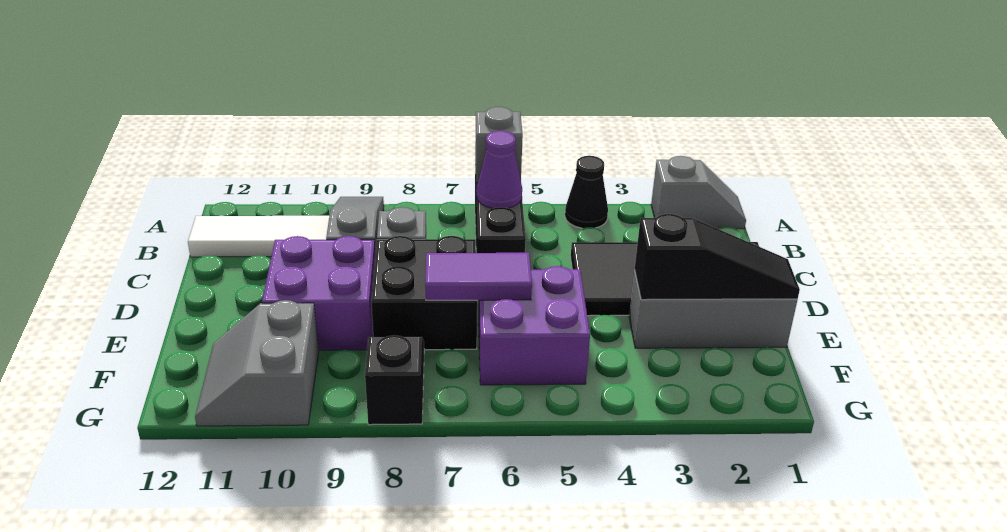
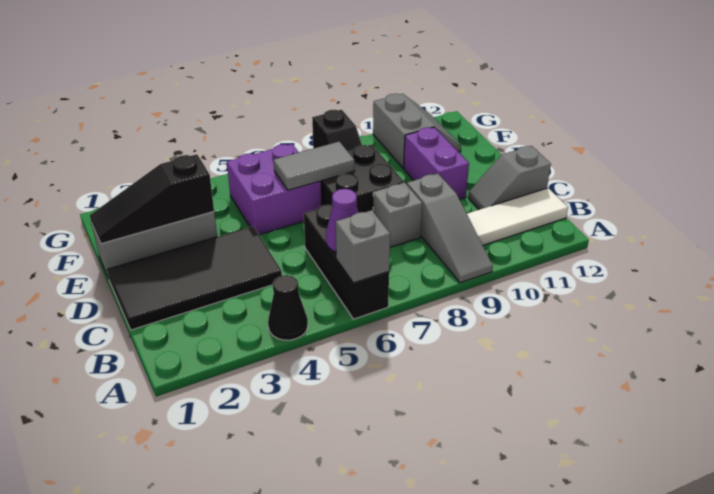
grey 1x2 slope [651,156,746,229] -> grey 1x2 slope moved to [468,146,551,210]
purple 2x2 brick [262,236,375,350] -> purple 1x2 brick [404,127,469,199]
purple 1x2 tile [425,253,532,300] -> grey 1x2 tile [274,141,355,190]

